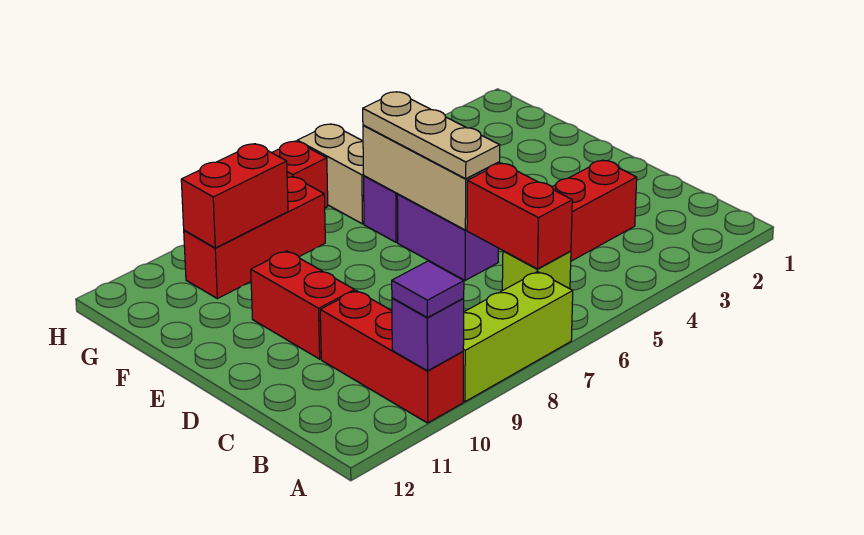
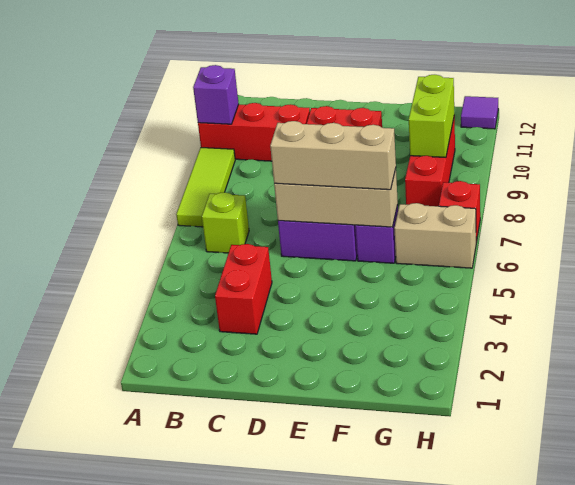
lime 1x3 brick [463,272,573,402] -> lime 1x3 tile [176,148,235,227]
purple 1x1 tile [392,261,464,318] -> purple 1x1 tile moved to [461,96,498,129]
red 1x2 brick [467,163,572,269] -> none
tan 1x3 plate [363,92,500,179] -> tan 1x3 brick [270,121,396,190]
red 1x2 brick [181,144,288,248] -> lime 1x2 brick [409,75,454,157]

